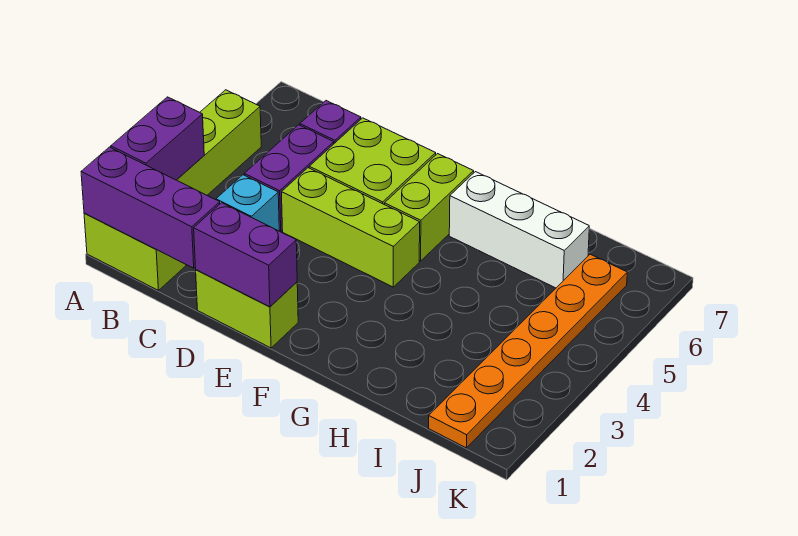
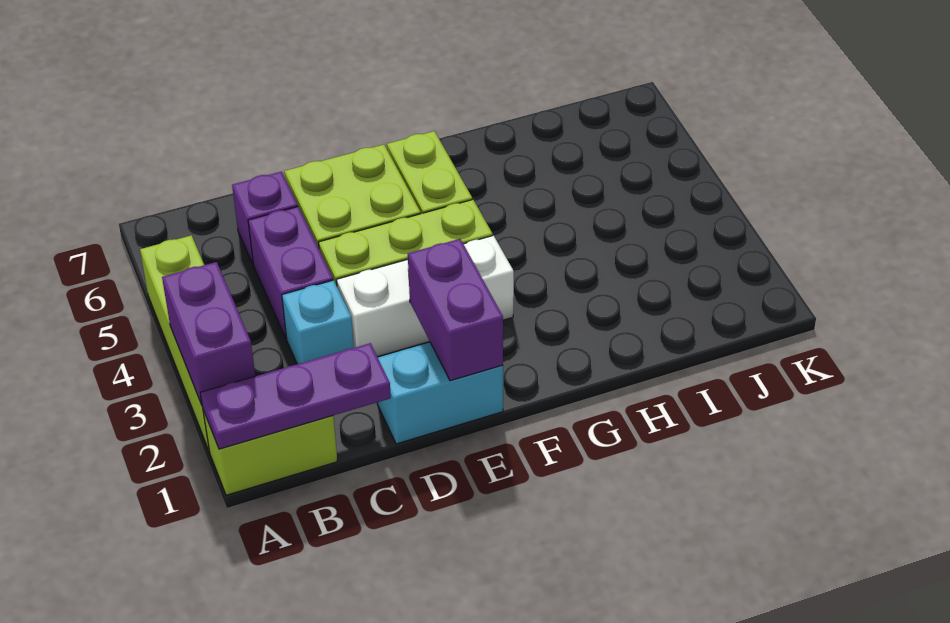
purple 1x3 brick [81,147,220,268] -> purple 1x3 plate [200,343,391,449]
lime 1x2 brick [196,270,298,348] -> cyan 1x2 brick [377,342,503,444]
purple 1x2 brick [194,203,297,307] -> purple 1x2 brick turned to [408,239,503,381]
white 1x3 brick [449,172,589,288] -> white 1x3 brick moved to [337,236,514,357]
orange 1x6 plate [429,254,627,448] -> none

